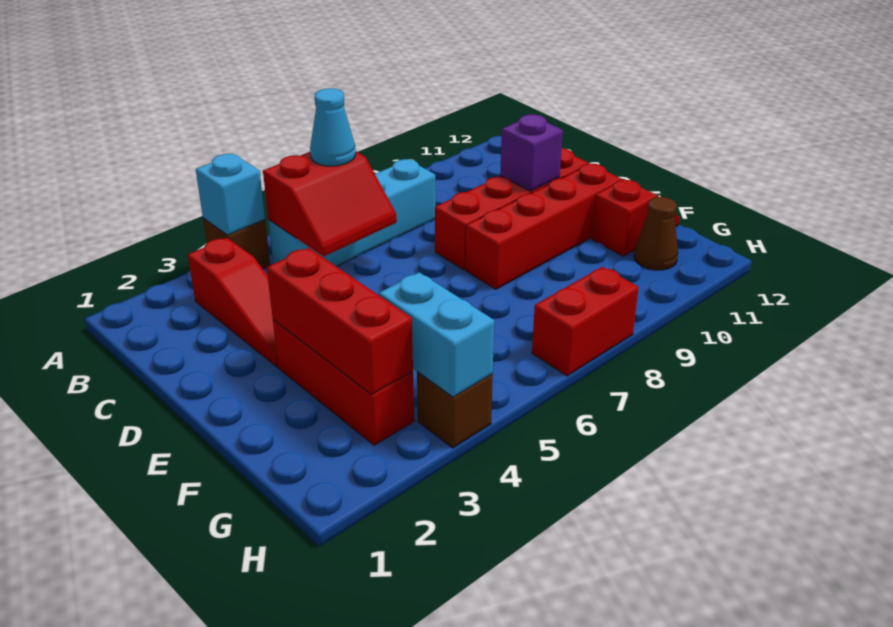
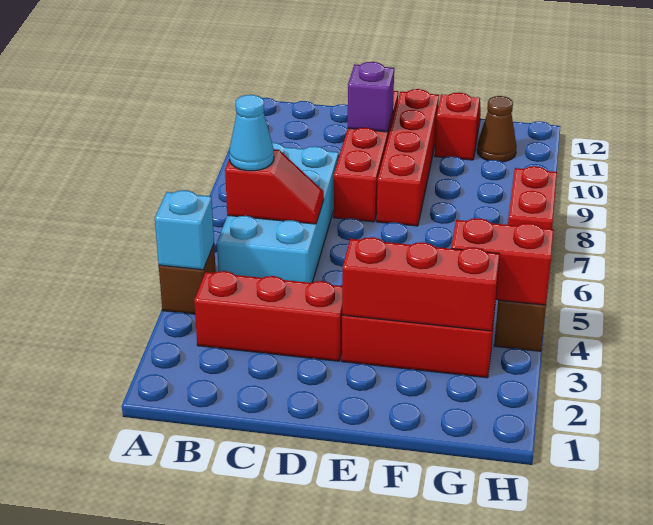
red 1x3 slope [188,238,278,367] -> red 1x3 brick [194,271,342,361]
cyan 1x4 brick [268,159,436,266] -> cyan 2x4 brick [217,142,338,283]
red 2x2 slope [263,152,397,256] -> red 1x2 slope [225,149,324,224]
cyan 1x2 brick [379,272,494,397] -> red 1x2 brick [451,218,554,305]

